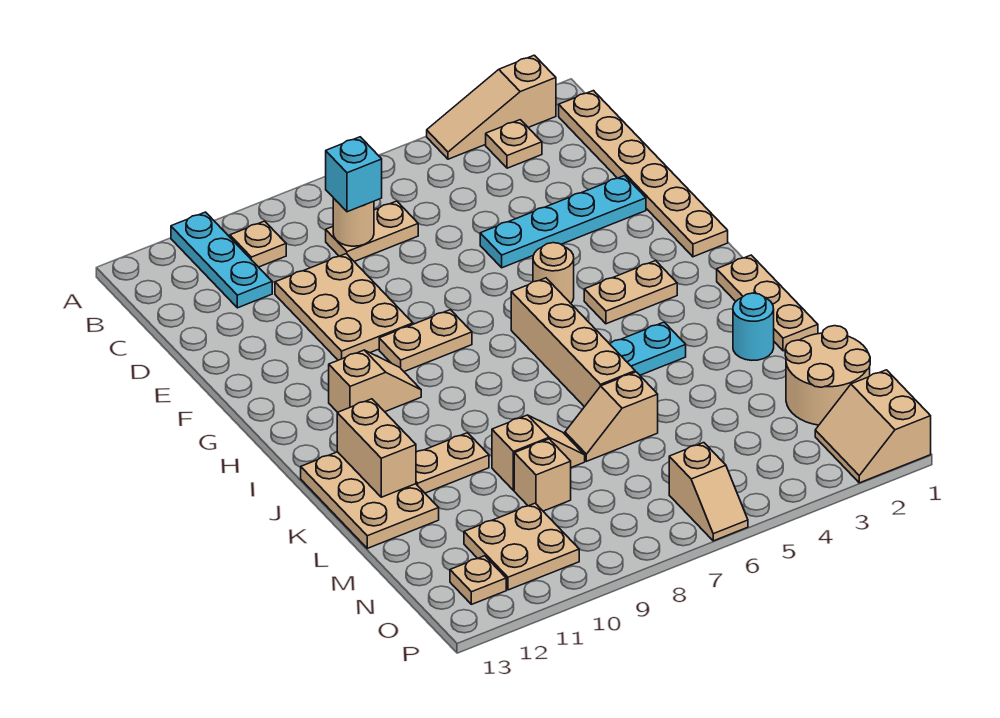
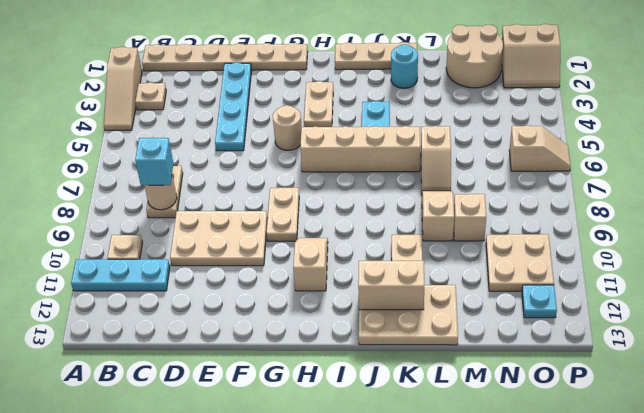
tan 1x1 plate [450,556,506,604] -> cyan 1x1 plate [522,285,557,318]

